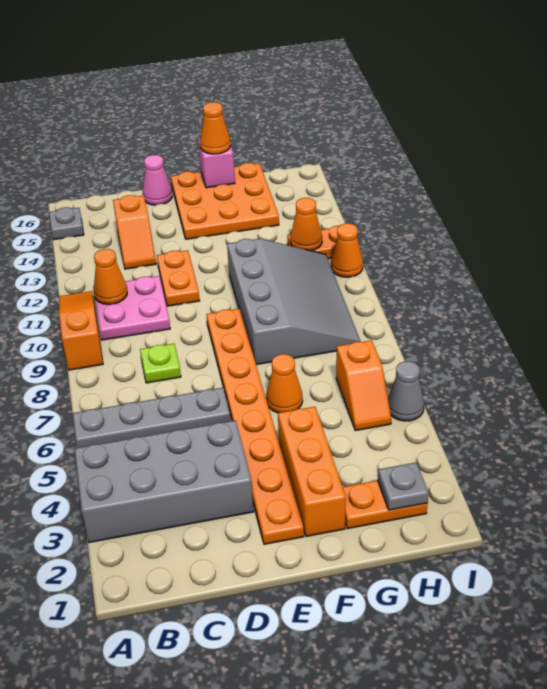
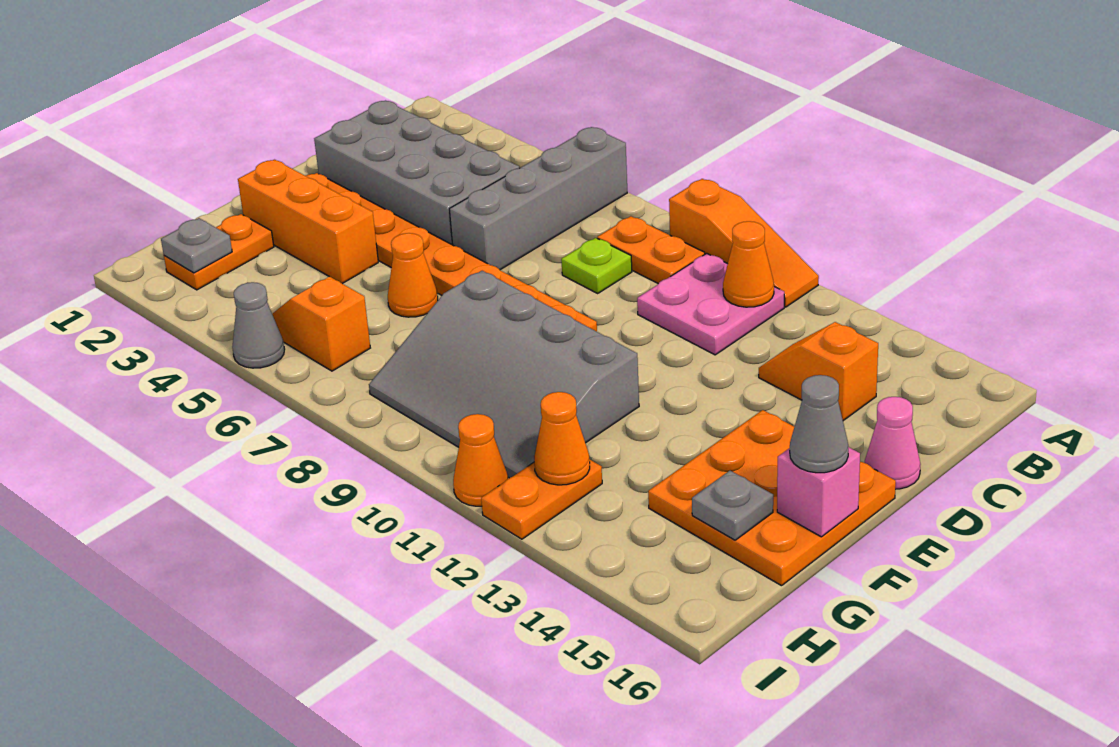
grey 2x4 brick [74,420,253,543] -> grey 2x4 brick turned to [314,101,519,245]
grey 1x4 plate [73,388,231,448] -> grey 1x4 brick [449,127,627,270]
grey 1x1 plate [49,207,84,240] -> grey 1x1 plate moved to [692,471,773,540]
orange 1x2 plate [157,250,200,306] -> orange 1x2 plate moved to [597,216,705,284]
orange 1x1 cone [200,102,230,154] -> grey 1x1 cone [790,375,849,473]

